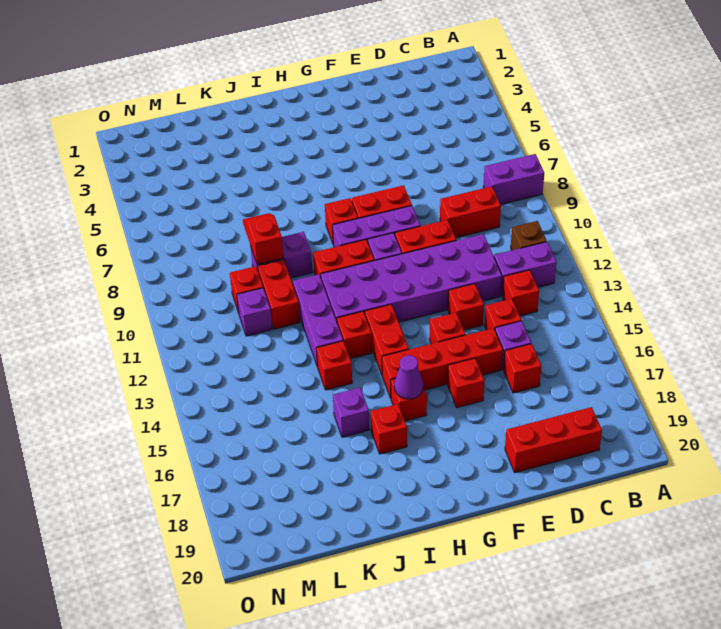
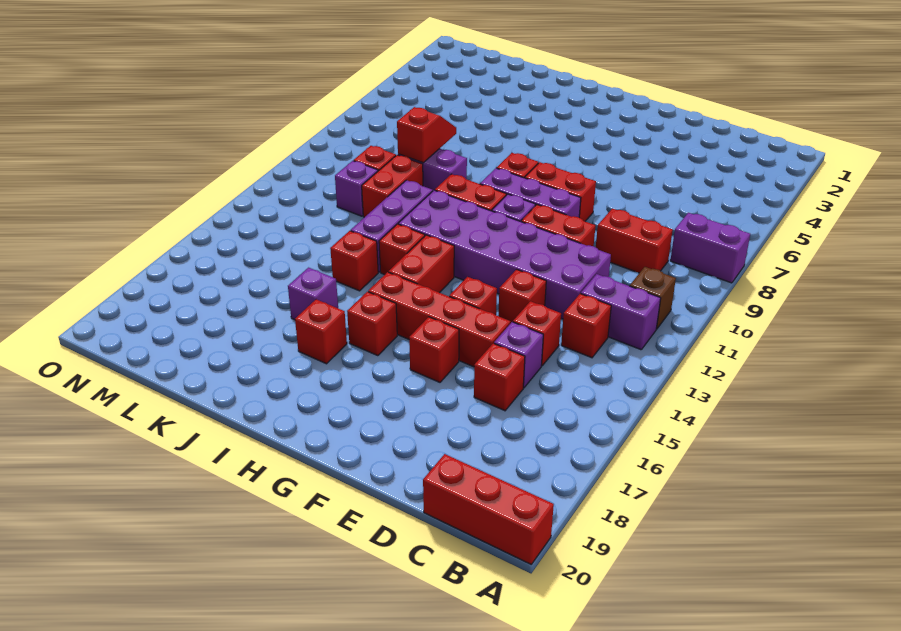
red 1x3 brick [505,407,602,473] -> red 1x3 brick moved to [423,454,554,564]
purple 1x1 cone [394,355,423,399] -> none

